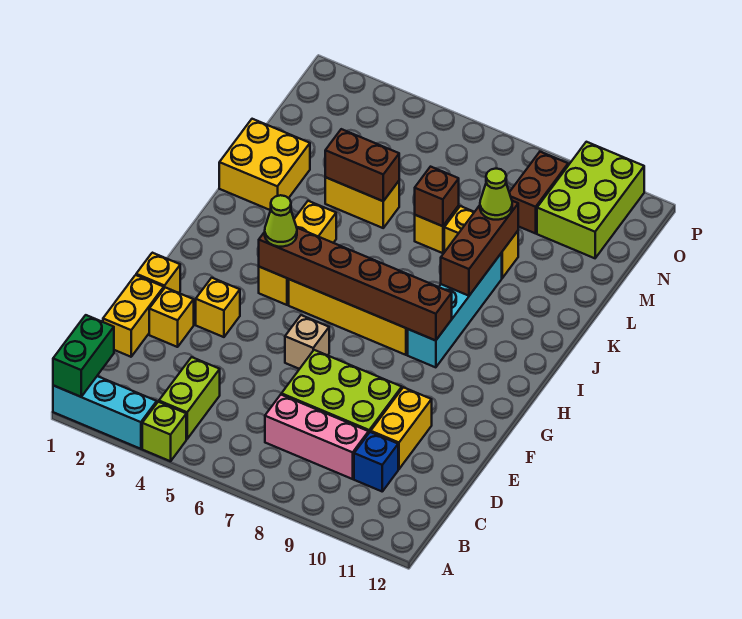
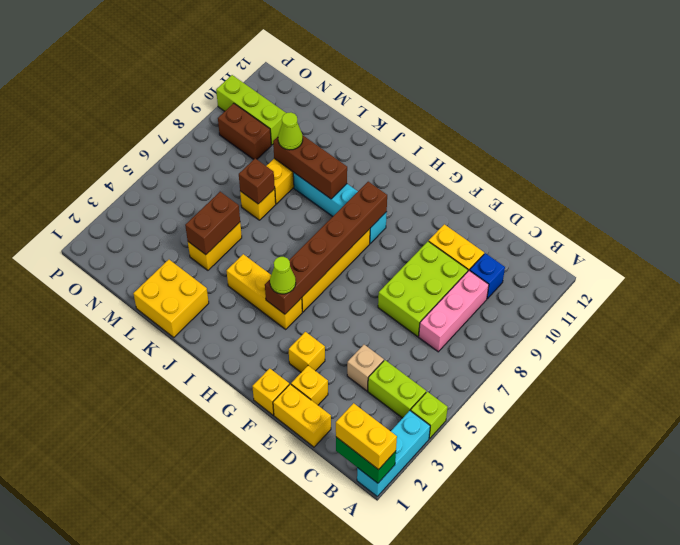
none -> yellow 1x2 brick [336,403,397,470]
tan 1x1 brick [285,315,329,369] -> tan 1x1 brick moved to [347,345,384,391]
lime 2x3 brick [537,142,644,258] -> lime 1x3 brick [216,75,286,145]

